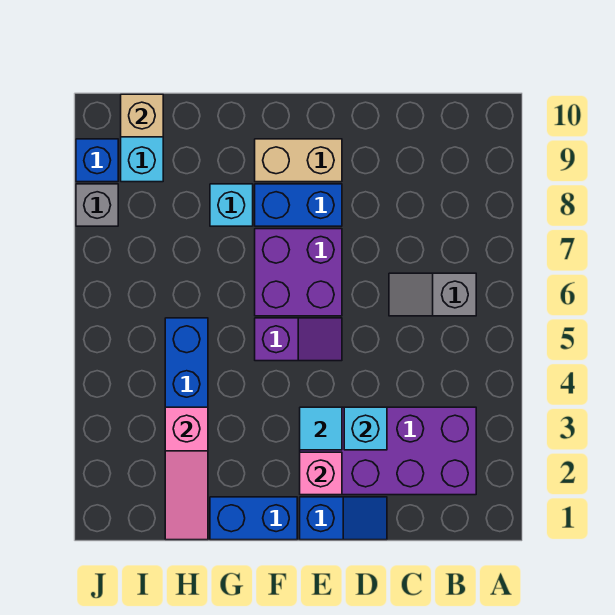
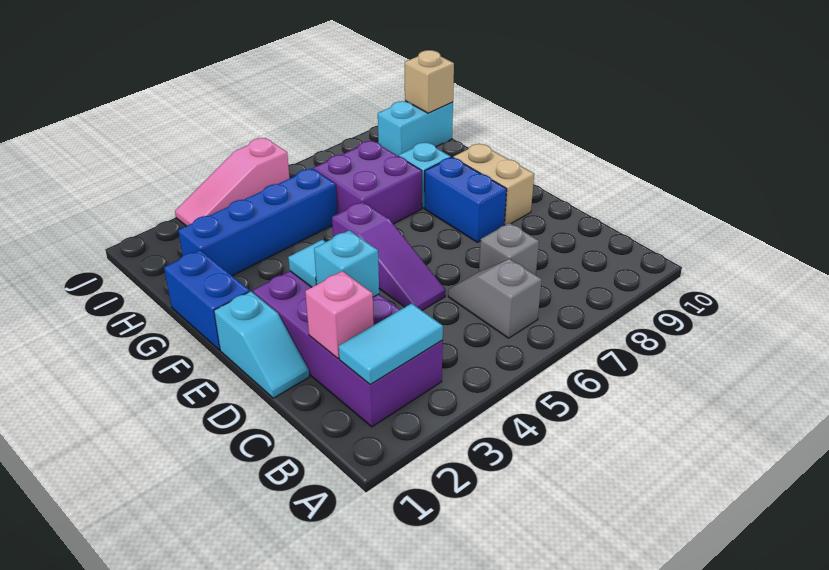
none -> cyan 1x2 tile [339,303,443,385]
blue 1x2 slope [300,497,387,540] -> cyan 1x2 slope [214,291,309,398]
pink 1x1 brick [300,452,342,495] -> pink 1x1 brick moved to [305,271,374,358]
purple 1x2 slope [255,318,342,361] -> purple 1x3 slope [332,202,446,310]
purple 2x2 brick [255,229,342,316] -> purple 2x2 brick moved to [314,141,422,224]
pink 1x3 slope [165,407,208,540] -> pink 1x3 slope moved to [175,138,290,226]
grey 1x1 brick [76,184,118,226] -> grey 1x1 brick moved to [479,223,539,275]
blue 1x1 brick [76,139,118,182] -> none

